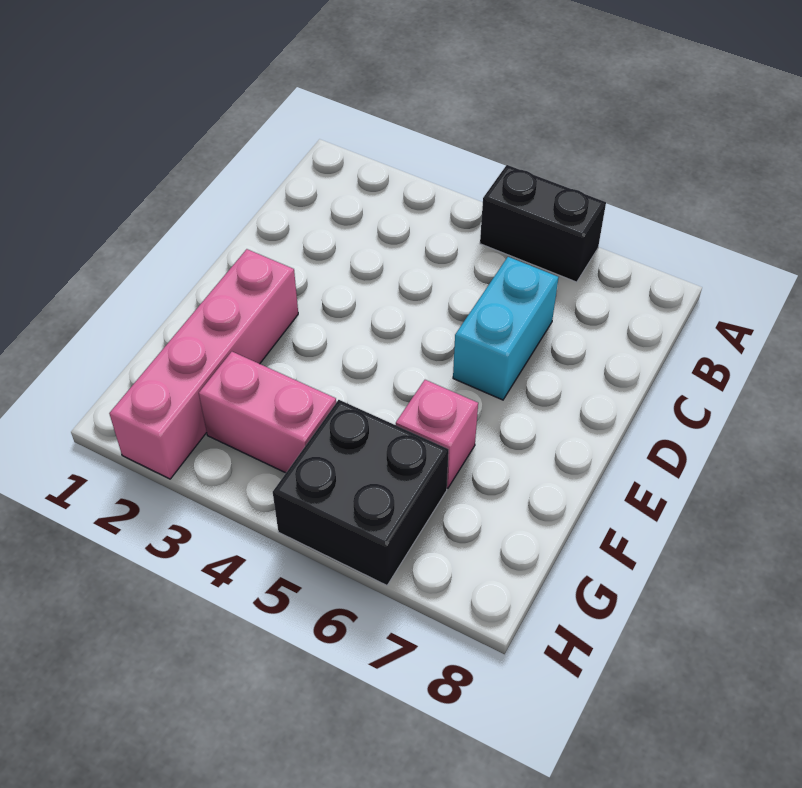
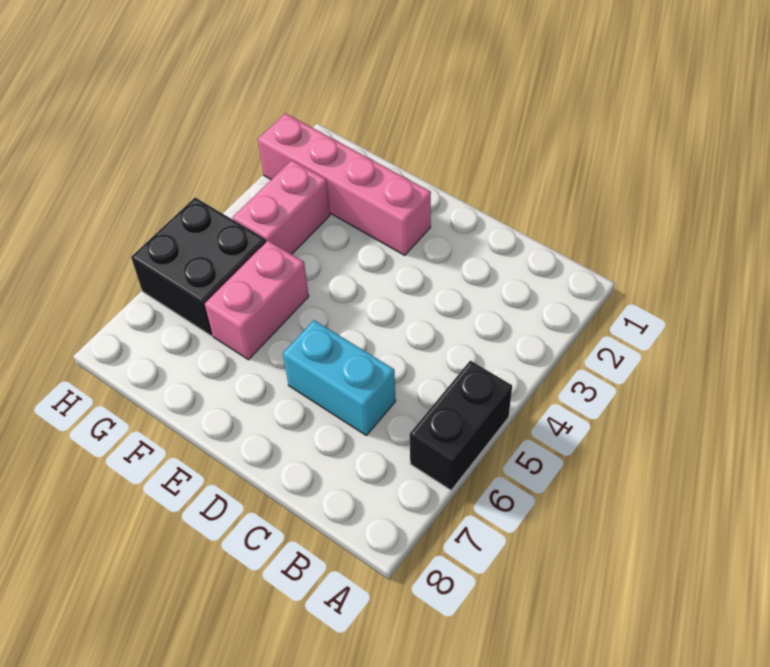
pink 1x1 brick [396,380,478,488] -> pink 1x2 brick [205,241,309,360]

